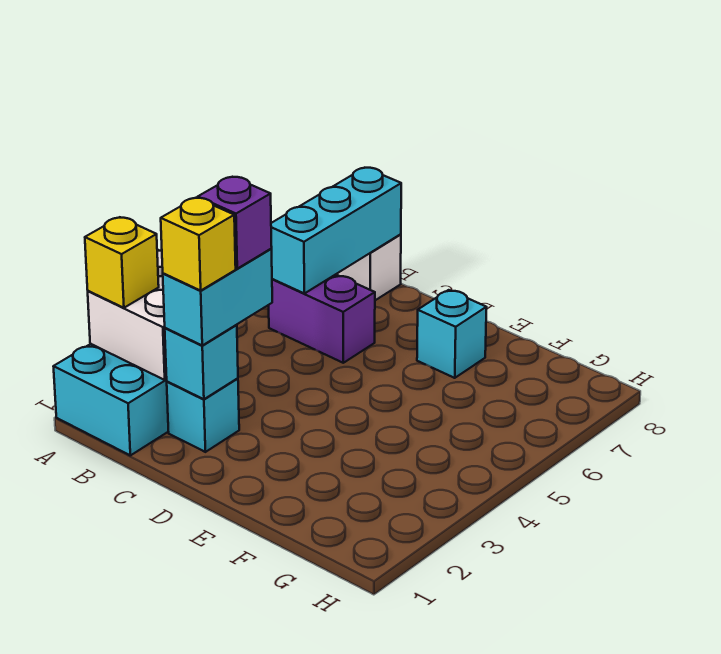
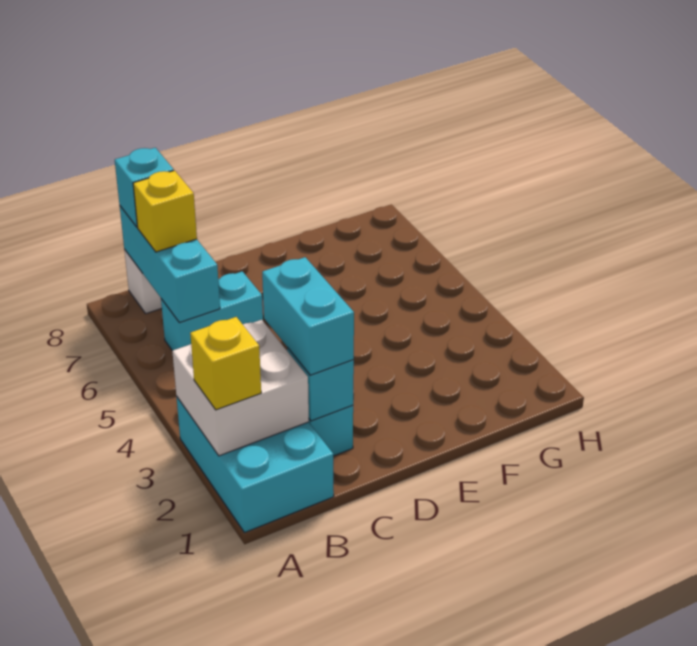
purple 1x2 brick [269,274,375,363] -> cyan 1x2 brick [161,271,263,351]
yellow 1x1 brick [161,198,236,291] -> yellow 1x1 brick moved to [133,171,197,252]
purple 1x1 brick [198,177,272,269] -> none
cyan 1x1 brick [417,290,487,378] -> cyan 1x1 brick moved to [115,148,174,227]

